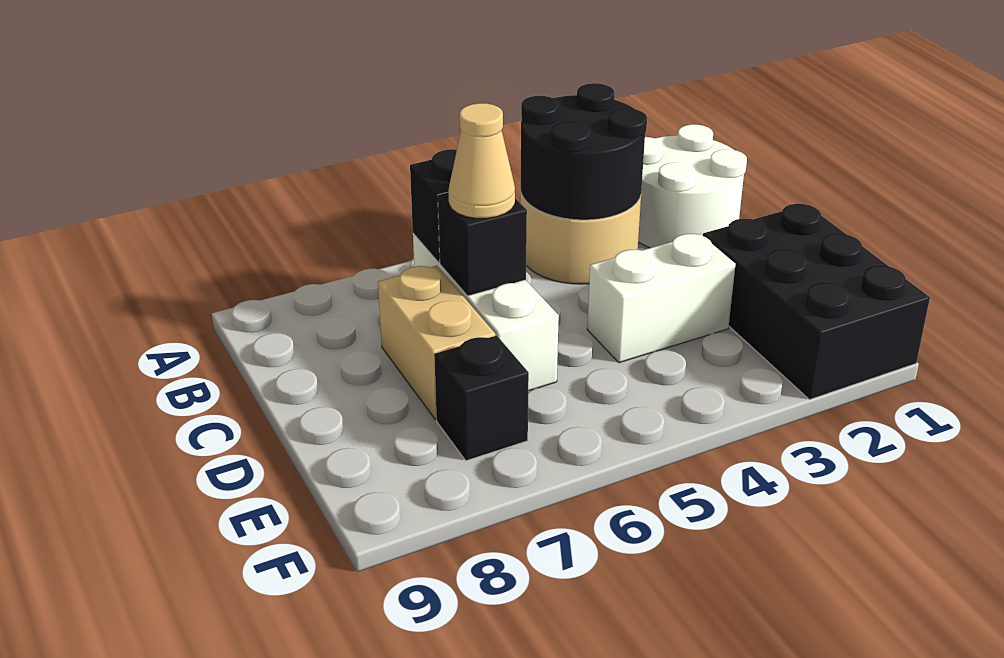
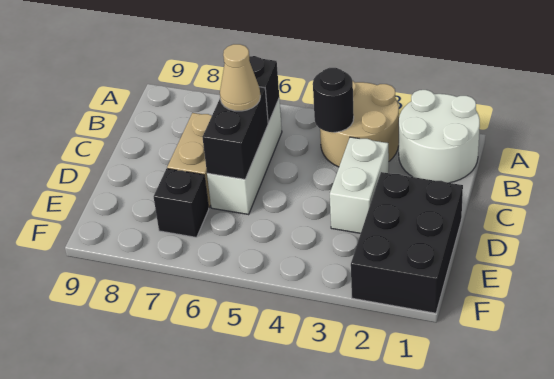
black 2x2 round brick [521,83,647,220] -> black 1x1 round brick [313,68,354,132]
black 1x1 brick [438,192,527,296] -> black 1x2 brick [203,87,268,179]
white 1x2 brick [587,234,736,363] -> white 1x2 brick turned to [330,137,389,233]

